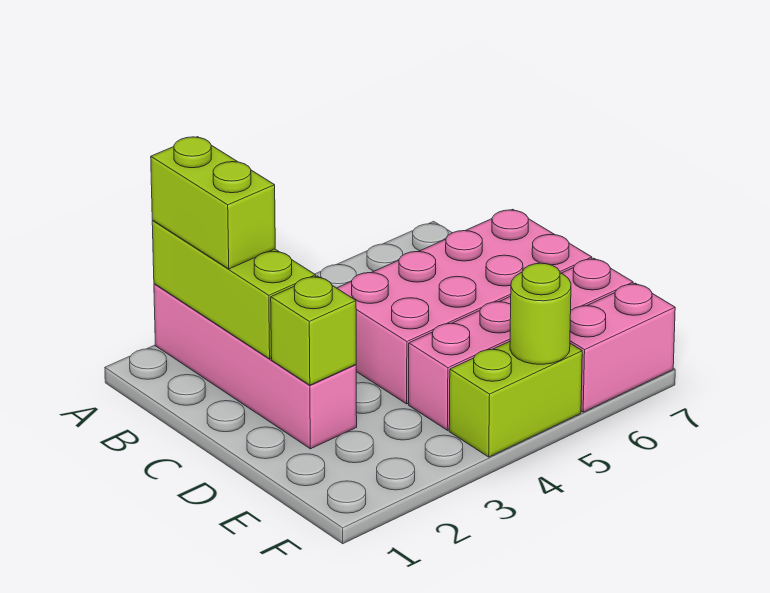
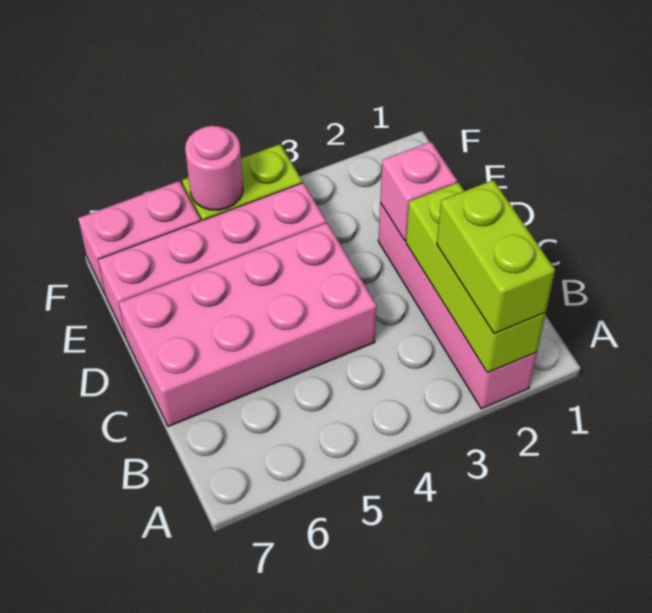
lime 1x1 brick [271,276,356,385] -> pink 1x1 brick [380,142,457,241]
lime 1x1 round brick [510,263,571,364] -> pink 1x1 round brick [185,126,243,210]

